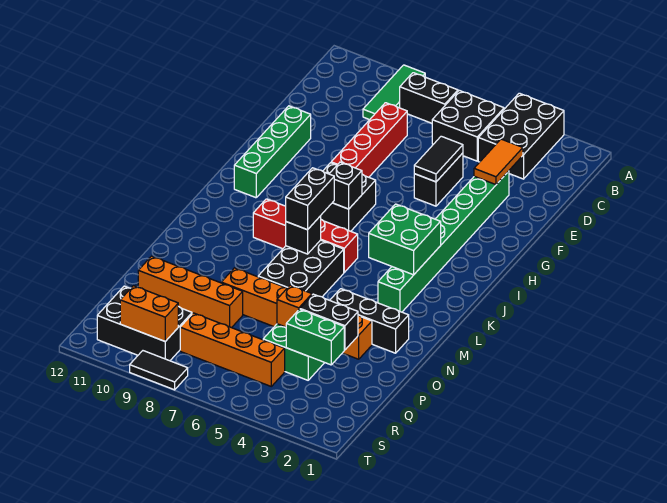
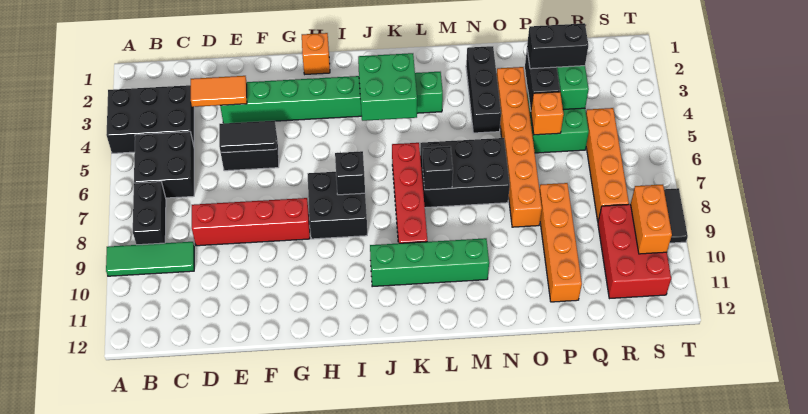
green 1x4 brick [234,106,311,198] -> green 1x4 brick moved to [370,238,489,287]
none -> orange 1x1 brick [302,33,330,74]
black 1x2 brick [286,168,334,230] -> black 1x2 brick moved to [527,23,588,69]
black 2x3 brick [97,286,192,361] -> red 2x3 brick [598,204,671,299]

